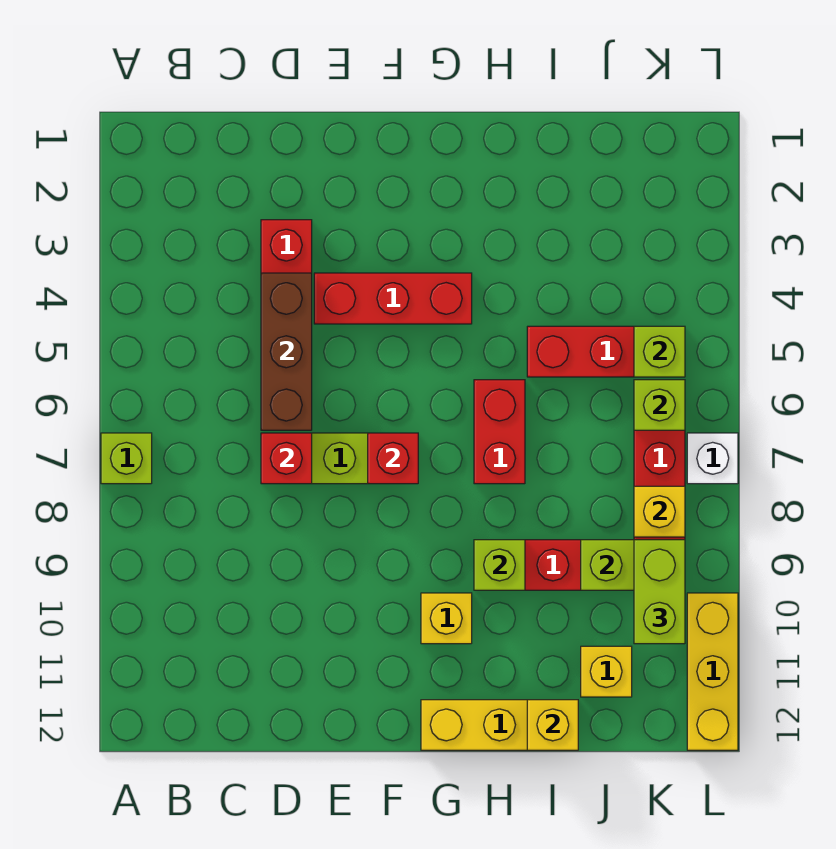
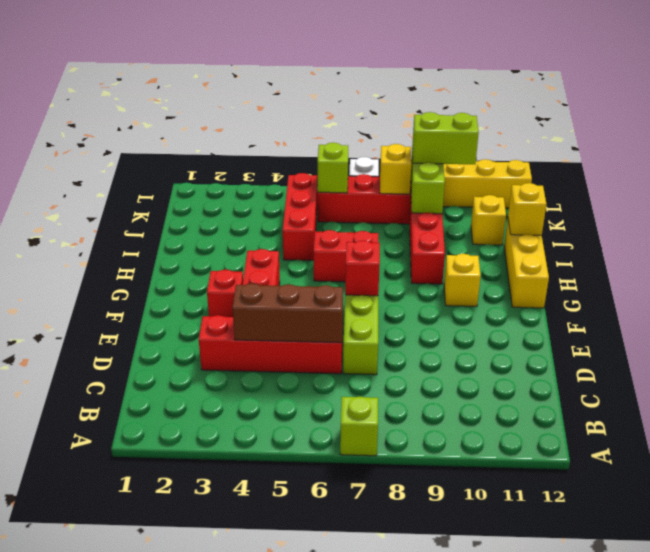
red 1x1 brick [261,433,312,484] -> red 1x1 brick moved to [207,270,243,317]
lime 1x1 brick [474,540,525,590] -> none
lime 1x1 brick [634,326,685,377] -> none

